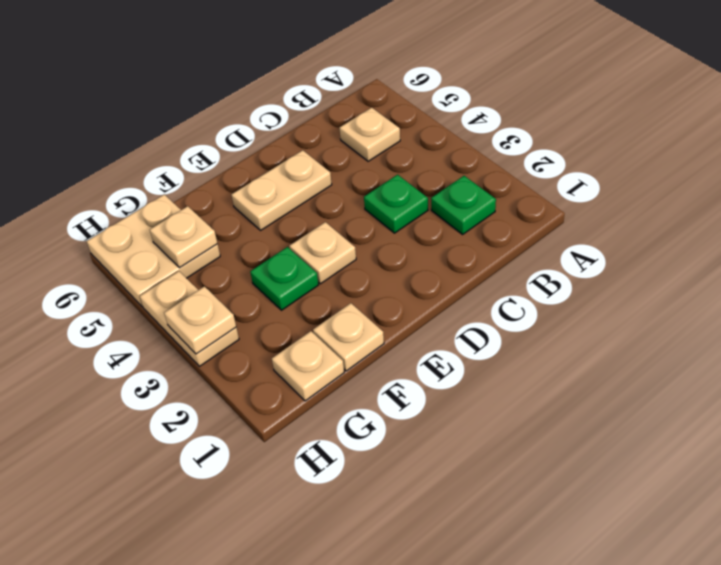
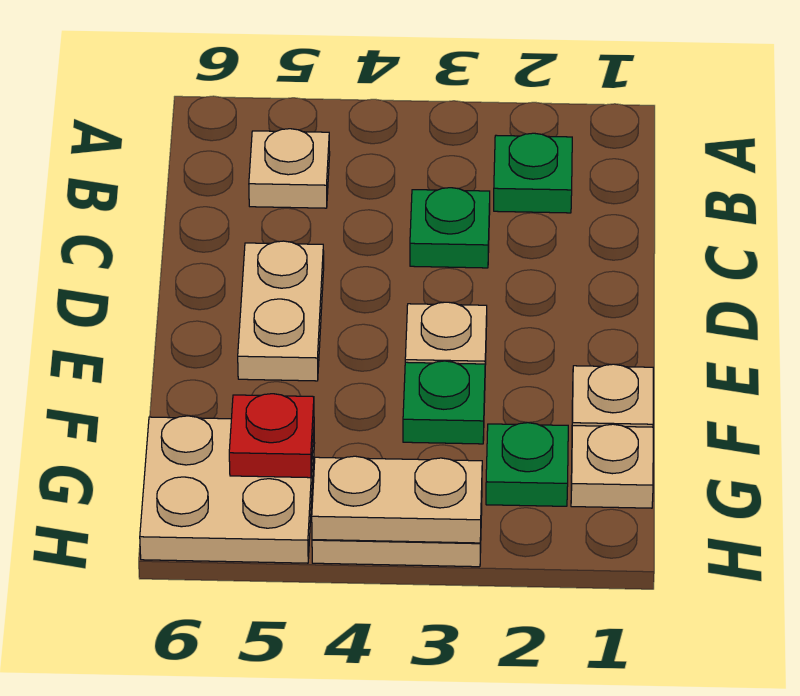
none -> green 1x1 plate [486,423,568,506]
tan 1x1 plate [150,206,217,268] -> red 1x1 plate [229,394,314,478]
tan 1x1 plate [164,286,236,354] -> tan 1x2 plate [312,456,482,543]

